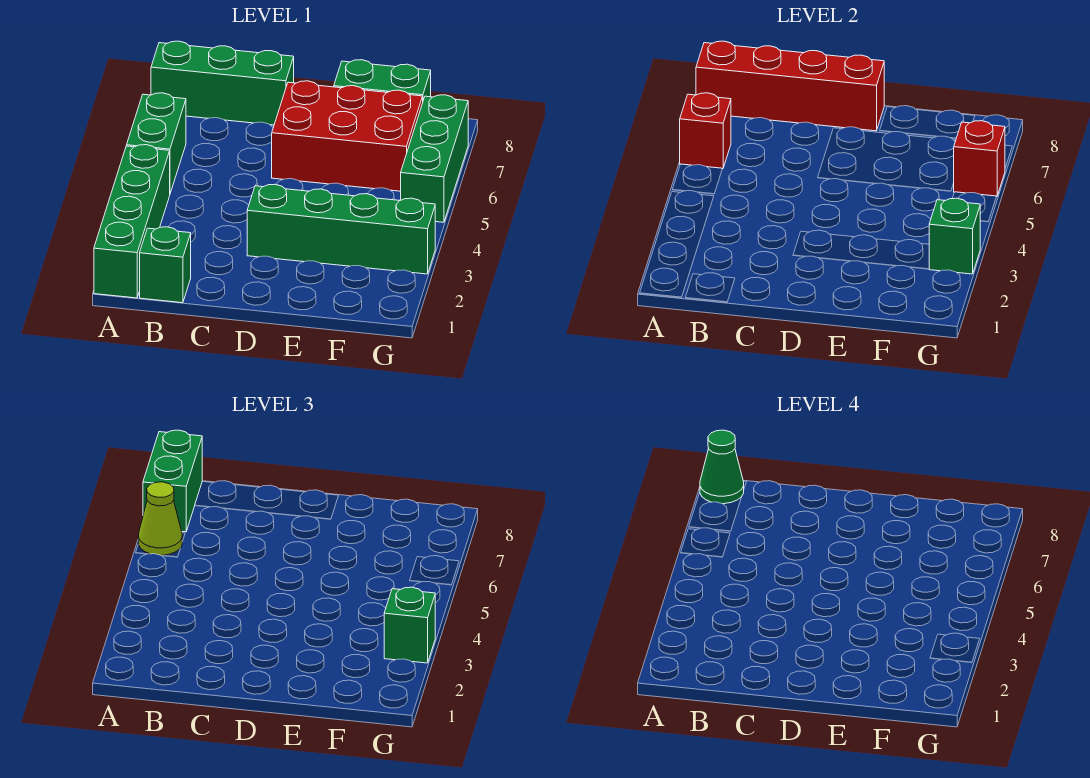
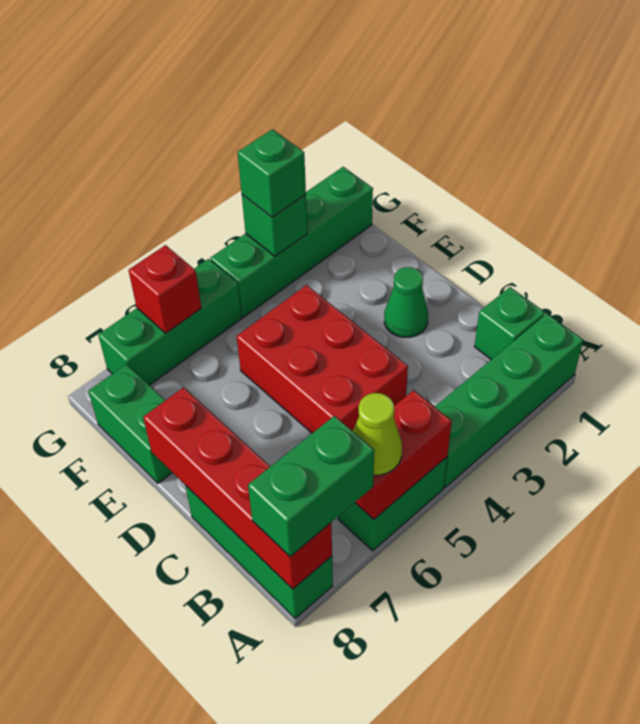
red 1x1 brick [680,93,731,169] -> red 1x2 brick [355,390,452,519]
green 1x1 cone [700,430,744,504] -> green 1x1 cone moved to [384,267,428,337]
green 1x4 brick [247,184,435,274] -> green 1x4 brick turned to [211,167,373,317]
red 2x3 brick [272,81,423,191] -> red 2x3 brick moved to [237,285,408,433]

